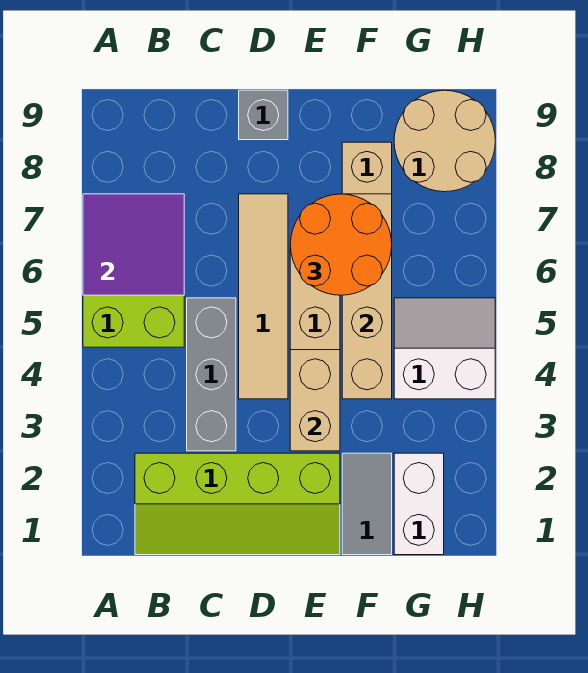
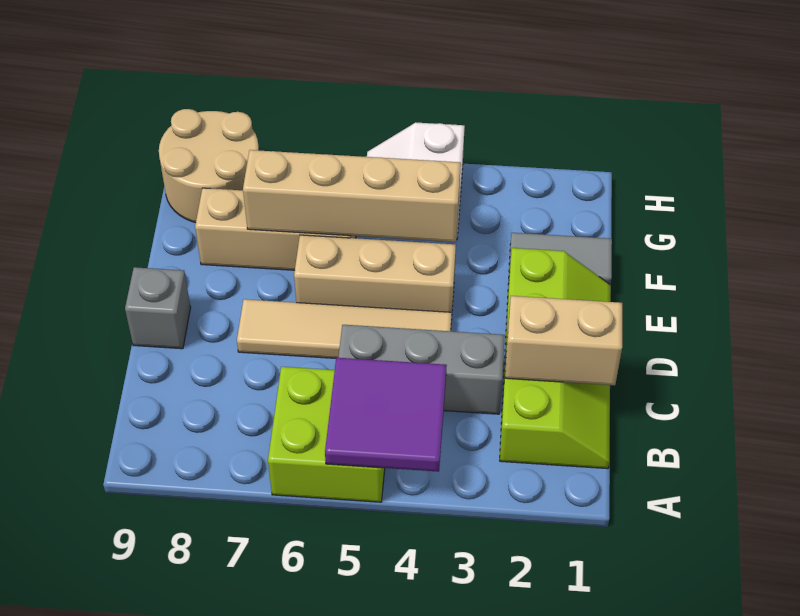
purple 2x2 tile [83,194,184,295] -> purple 2x2 tile moved to [325,358,447,472]
tan 1x2 brick [290,350,340,451] -> tan 1x2 brick moved to [505,296,622,385]
orange 2x2 round brick [290,194,392,295] -> none
white 1x2 brick [394,453,444,555] -> none

